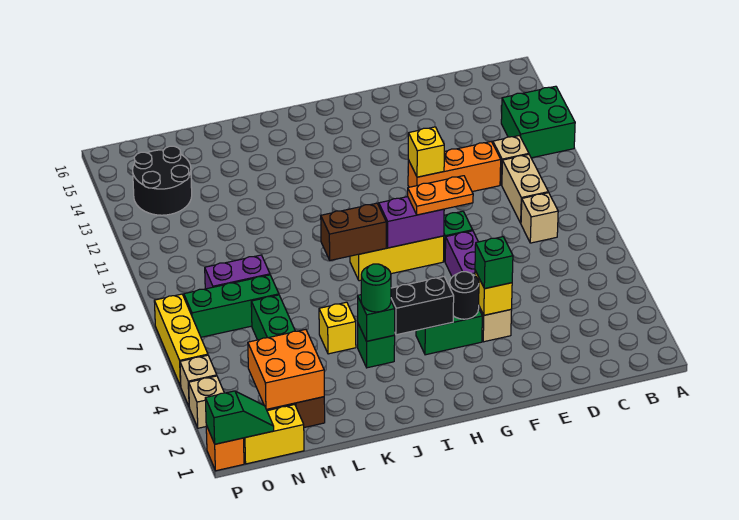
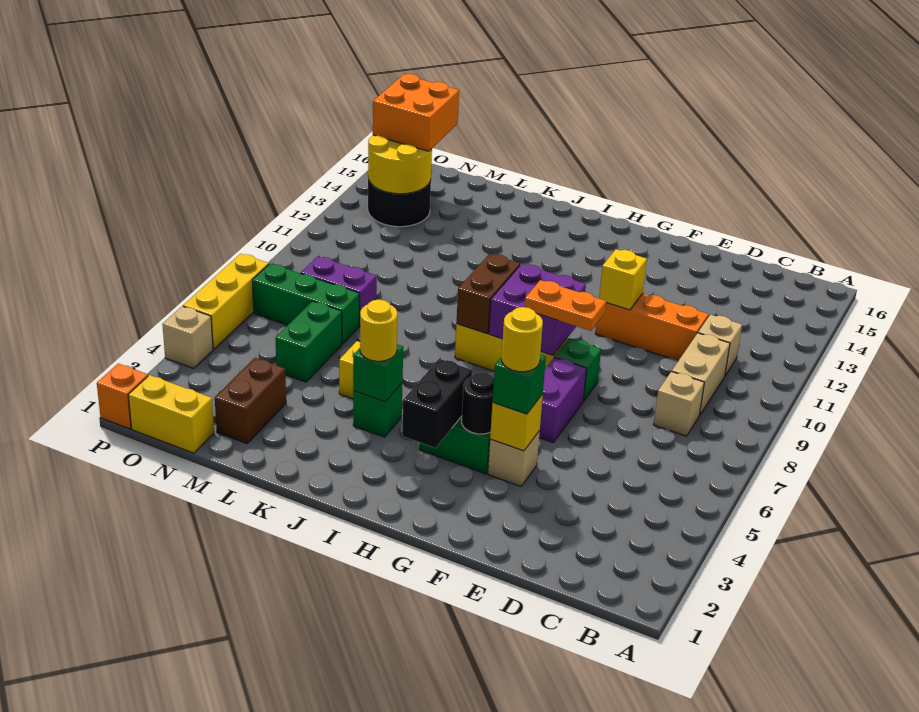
green 2x2 brick [501,86,575,158] -> none
none -> yellow 1x1 round brick [502,307,543,372]
purple 1x2 brick [379,197,444,248] -> purple 2x2 brick [489,264,586,355]
black 1x2 brick [391,277,454,335] -> black 1x2 brick turned to [402,359,472,448]
brown 1x2 brick [321,203,386,260] -> brown 1x2 brick turned to [456,254,520,334]
green 1x1 round brick [361,264,391,312] -> yellow 1x1 round brick [360,299,397,361]
orange 2x2 brick [248,329,324,409] -> orange 2x2 brick moved to [373,74,459,151]
none -> yellow 2x2 round brick [368,135,432,194]
green 1x2 slope [205,391,274,444] -> none
tan 1x1 brick [189,376,224,428] -> none

